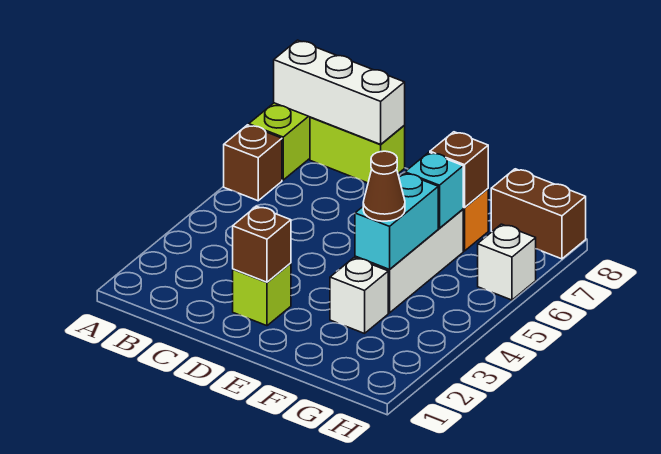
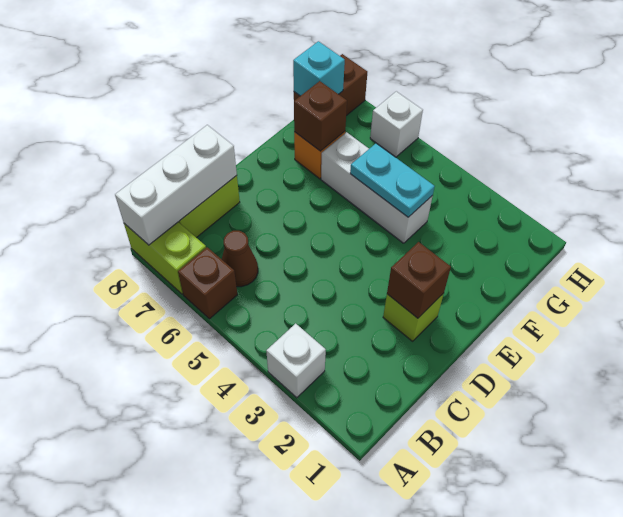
white 1x1 brick [330,258,388,333] -> white 1x1 brick moved to [266,323,326,398]
cyan 1x2 brick [355,173,438,269] -> cyan 1x2 plate [350,143,435,217]
brown 1x1 cone [363,151,405,221] -> brown 1x1 cone moved to [222,231,258,287]
cyan 1x1 brick [405,152,463,228] -> cyan 1x1 brick moved to [293,41,345,96]

